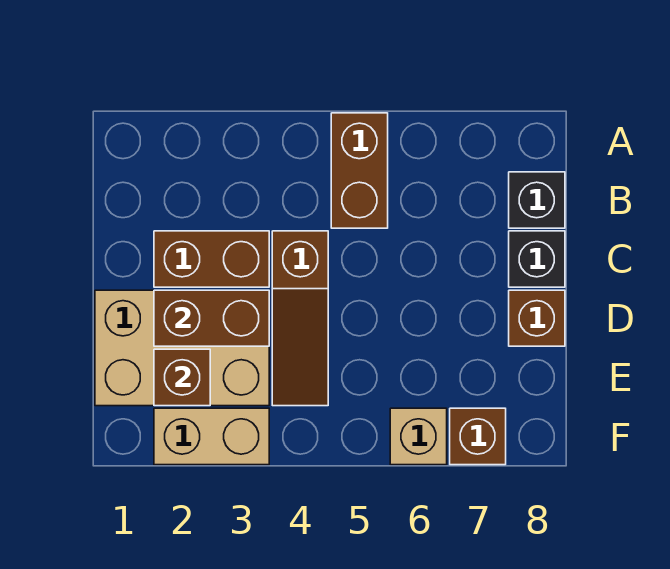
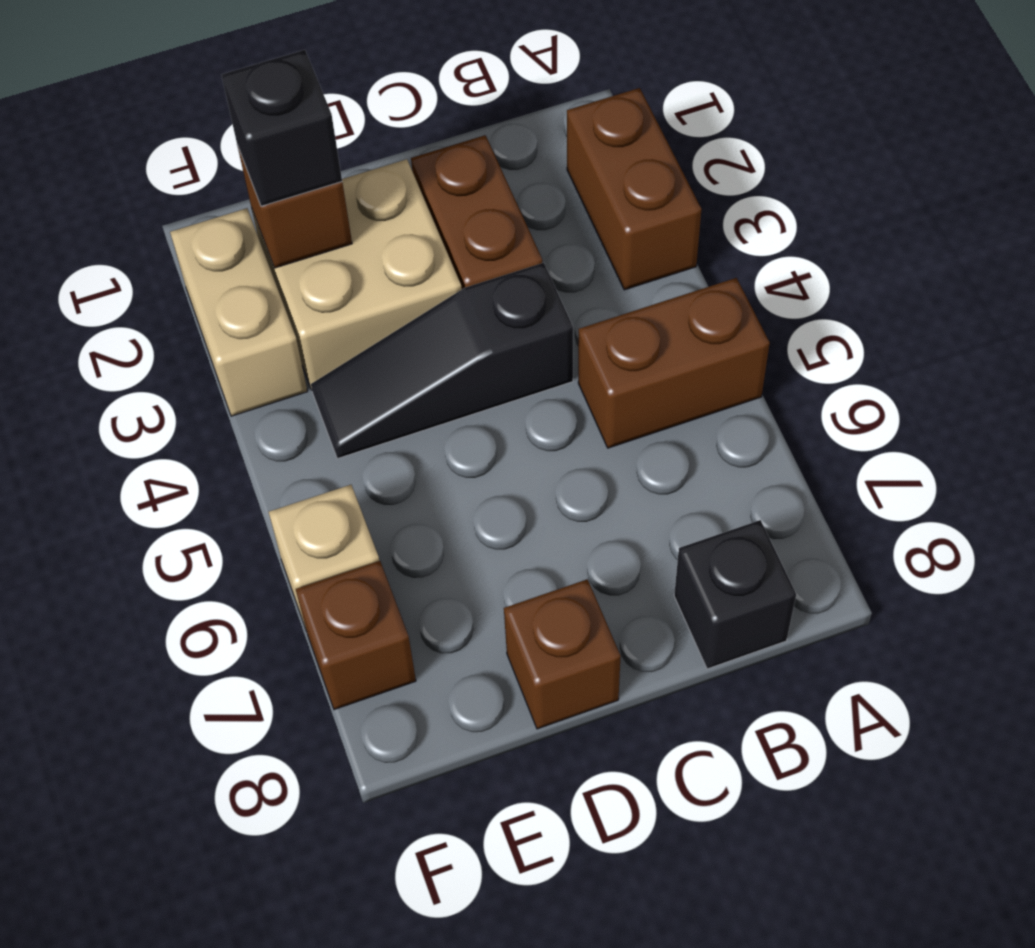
brown 1x3 slope [272,231,328,406] -> black 1x3 slope [311,263,573,459]
black 1x1 brick [509,231,565,287] -> black 1x1 brick moved to [222,50,342,206]
tan 2x3 brick [95,290,269,406] -> tan 2x2 brick [252,159,462,390]
brown 1x2 brick [154,290,269,346] -> brown 1x2 brick moved to [567,88,702,290]

